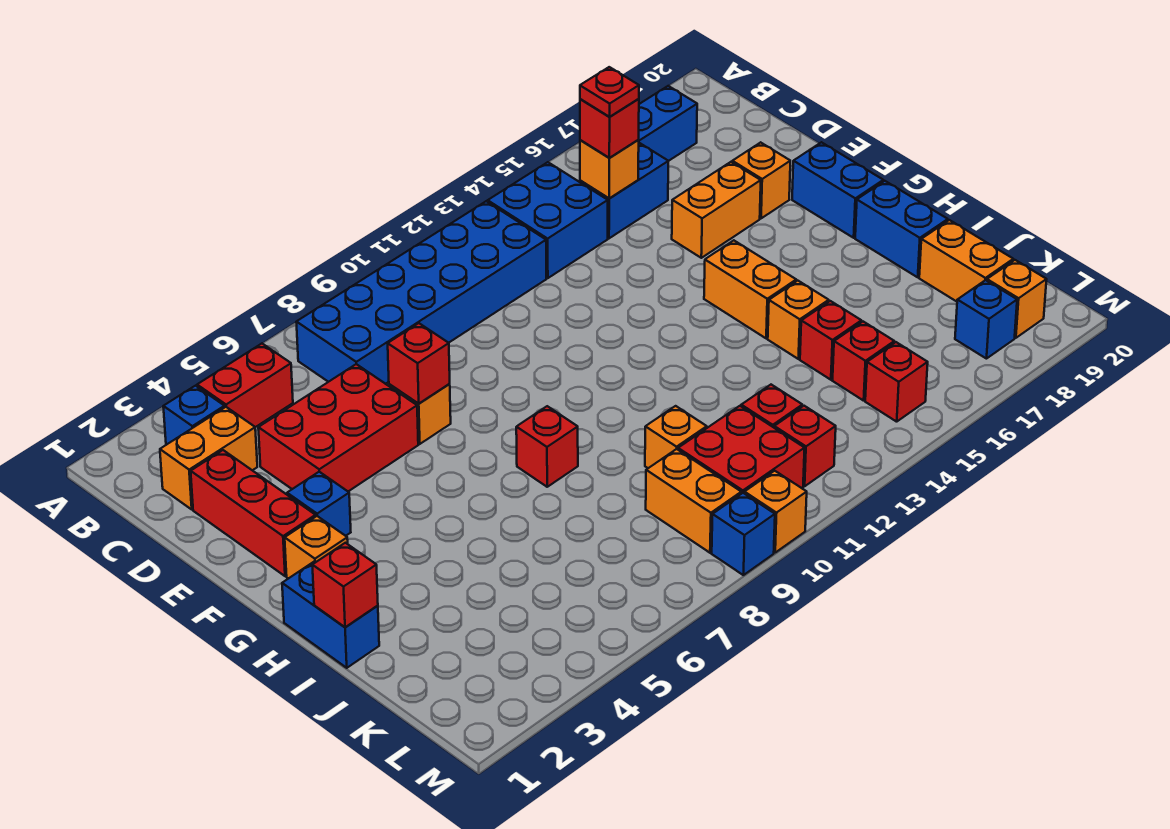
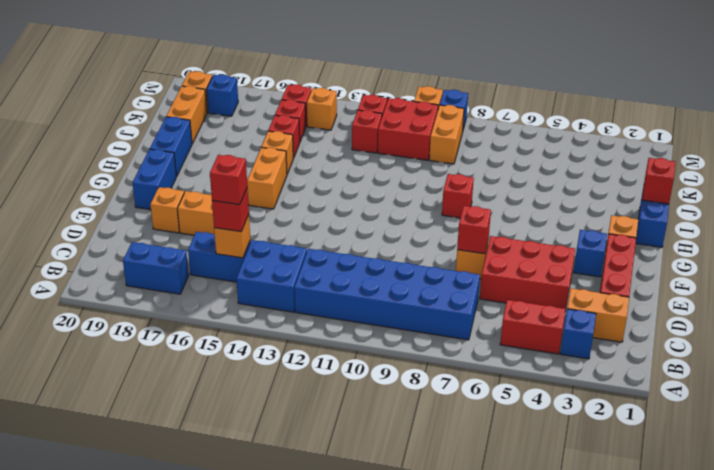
red 1x1 plate [580,67,639,117] -> red 1x1 brick [210,155,247,205]
orange 1x1 brick [645,406,707,468] -> orange 1x1 brick moved to [307,88,337,130]

